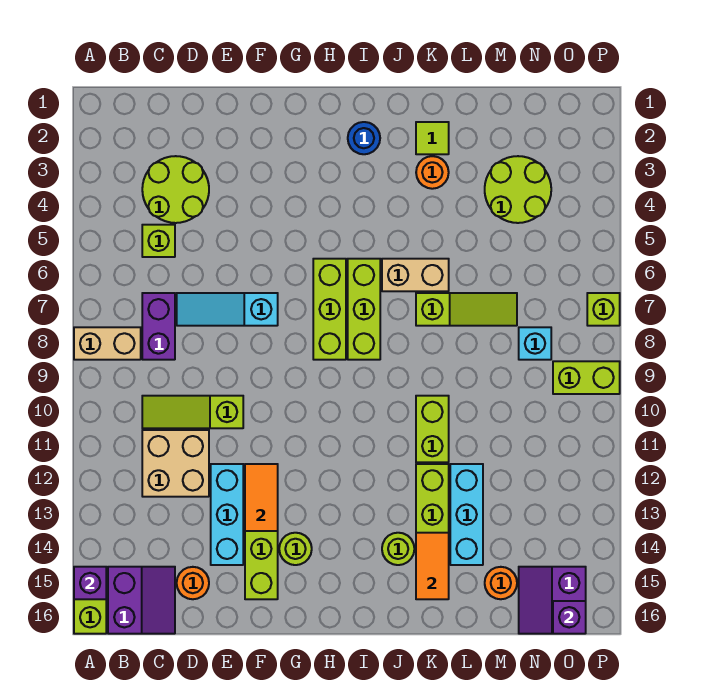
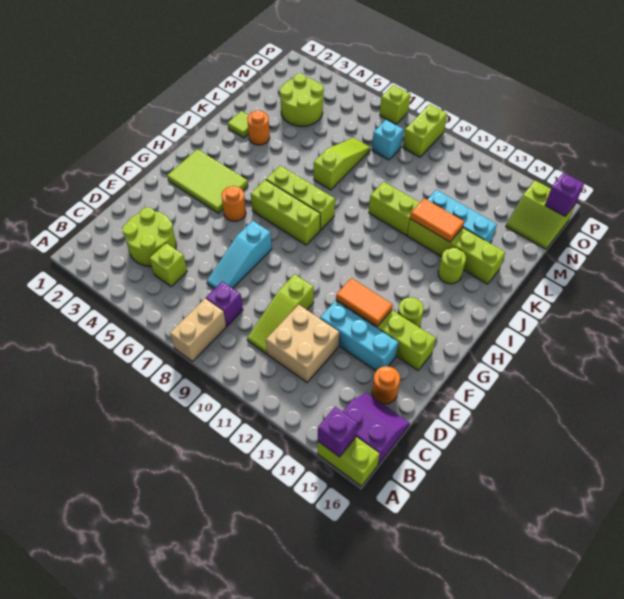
purple 1x2 brick [142,293,175,360] -> purple 1x1 brick [206,281,243,326]
none -> lime 2x3 tile [167,149,248,213]
blue 1x1 round brick [348,122,380,154] -> none
tan 1x2 brick [382,259,449,291] -> none
orange 1x2 tile [416,533,449,599] -> orange 1x2 tile moved to [410,198,464,242]
orange 1x1 round brick [485,567,517,599] -> orange 1x1 round brick moved to [221,186,246,221]
purple 2x2 slope [519,567,586,634] -> lime 2x2 slope [506,181,576,249]

